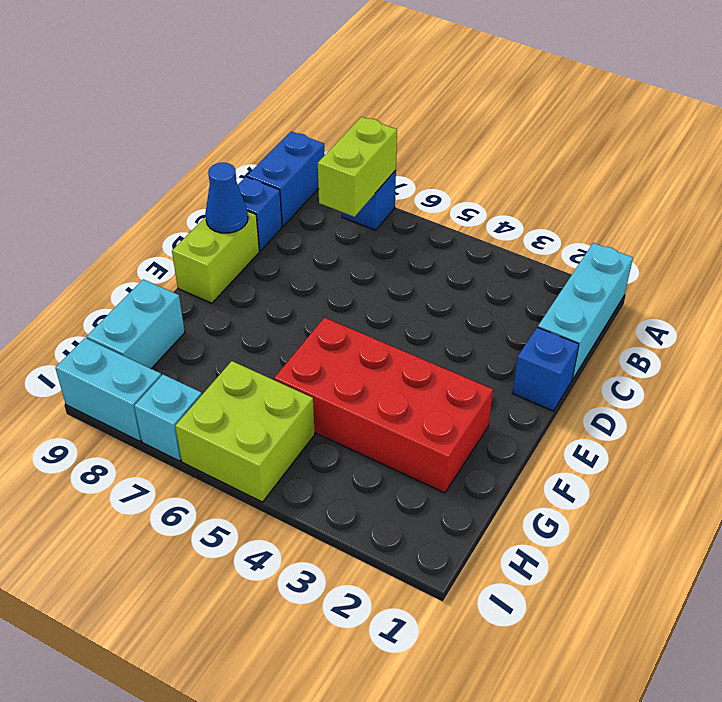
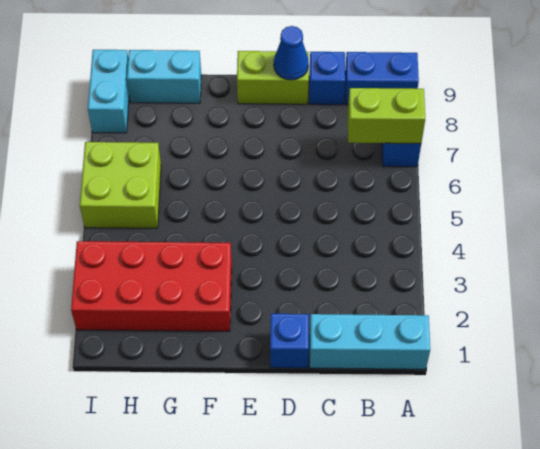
red 2x4 brick [274,318,493,493] -> red 2x4 brick turned to [71,241,232,331]
cyan 1x1 brick [134,375,202,461] -> none

